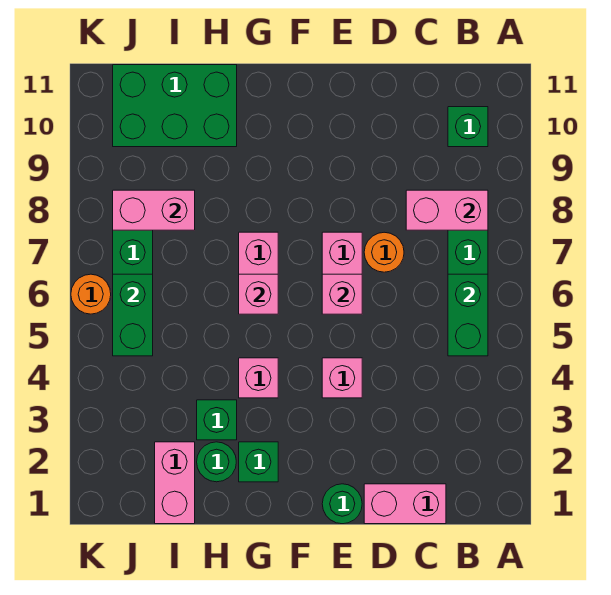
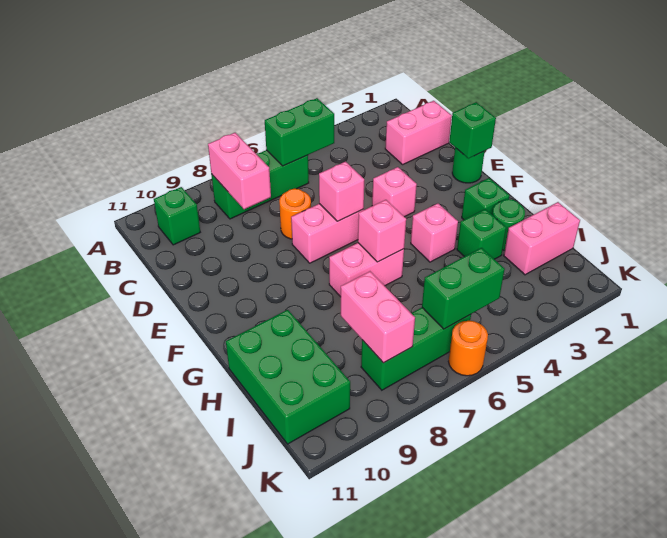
pink 1x2 brick [364,484,446,524] -> pink 1x2 brick turned to [385,101,452,164]
none -> green 1x1 brick [449,102,496,158]

